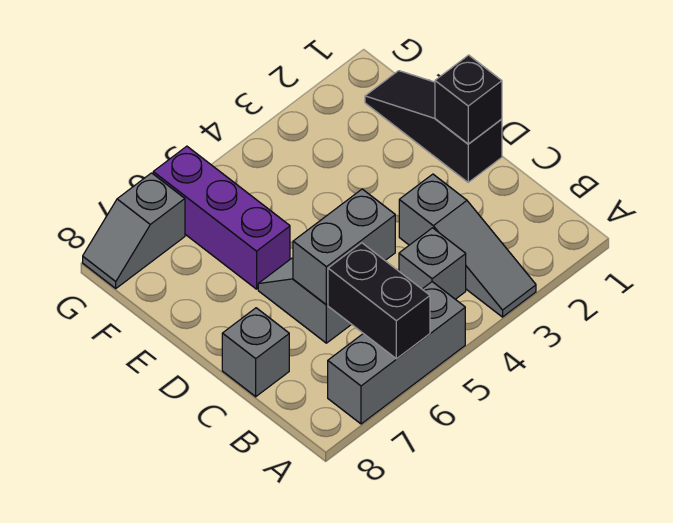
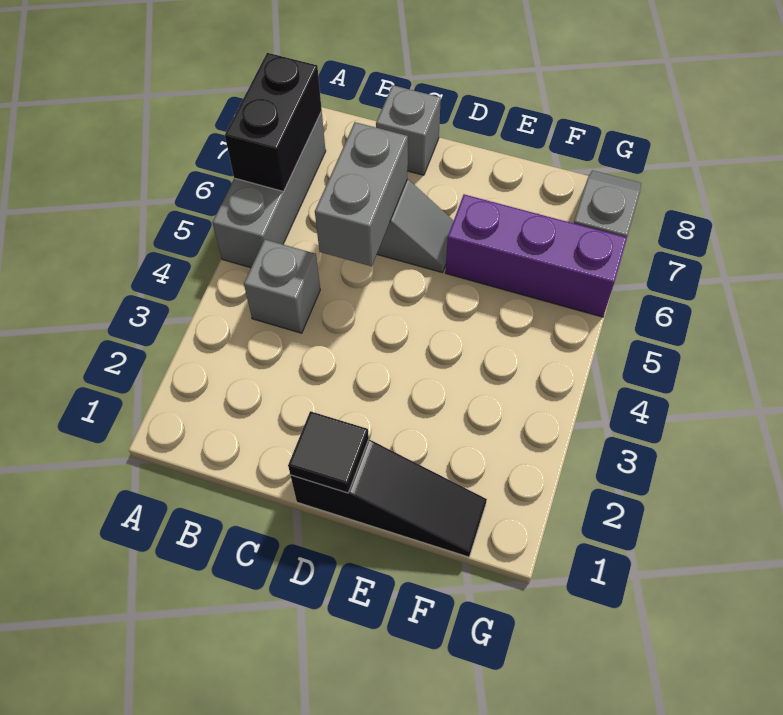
grey 1x3 slope [399,174,536,317] -> none
black 1x2 brick [328,243,430,359] -> black 1x2 brick turned to [225,53,322,191]
black 1x1 brick [435,55,502,144] -> black 1x1 tile [288,411,369,493]

